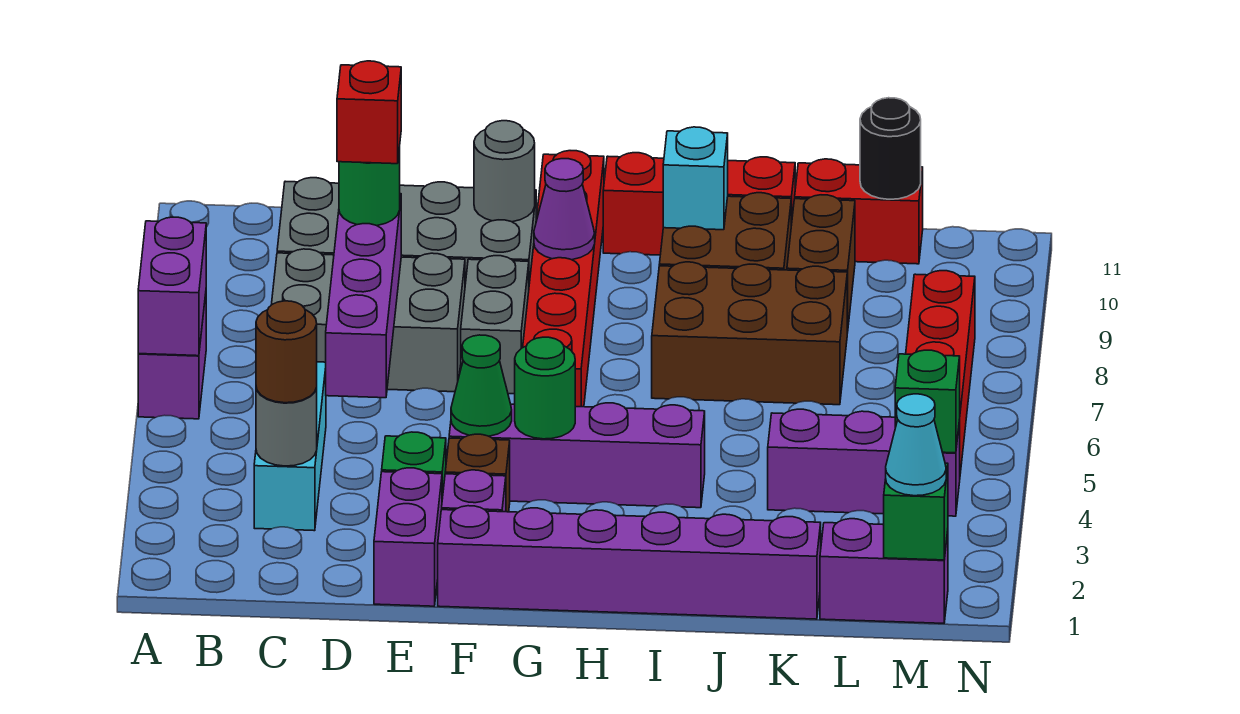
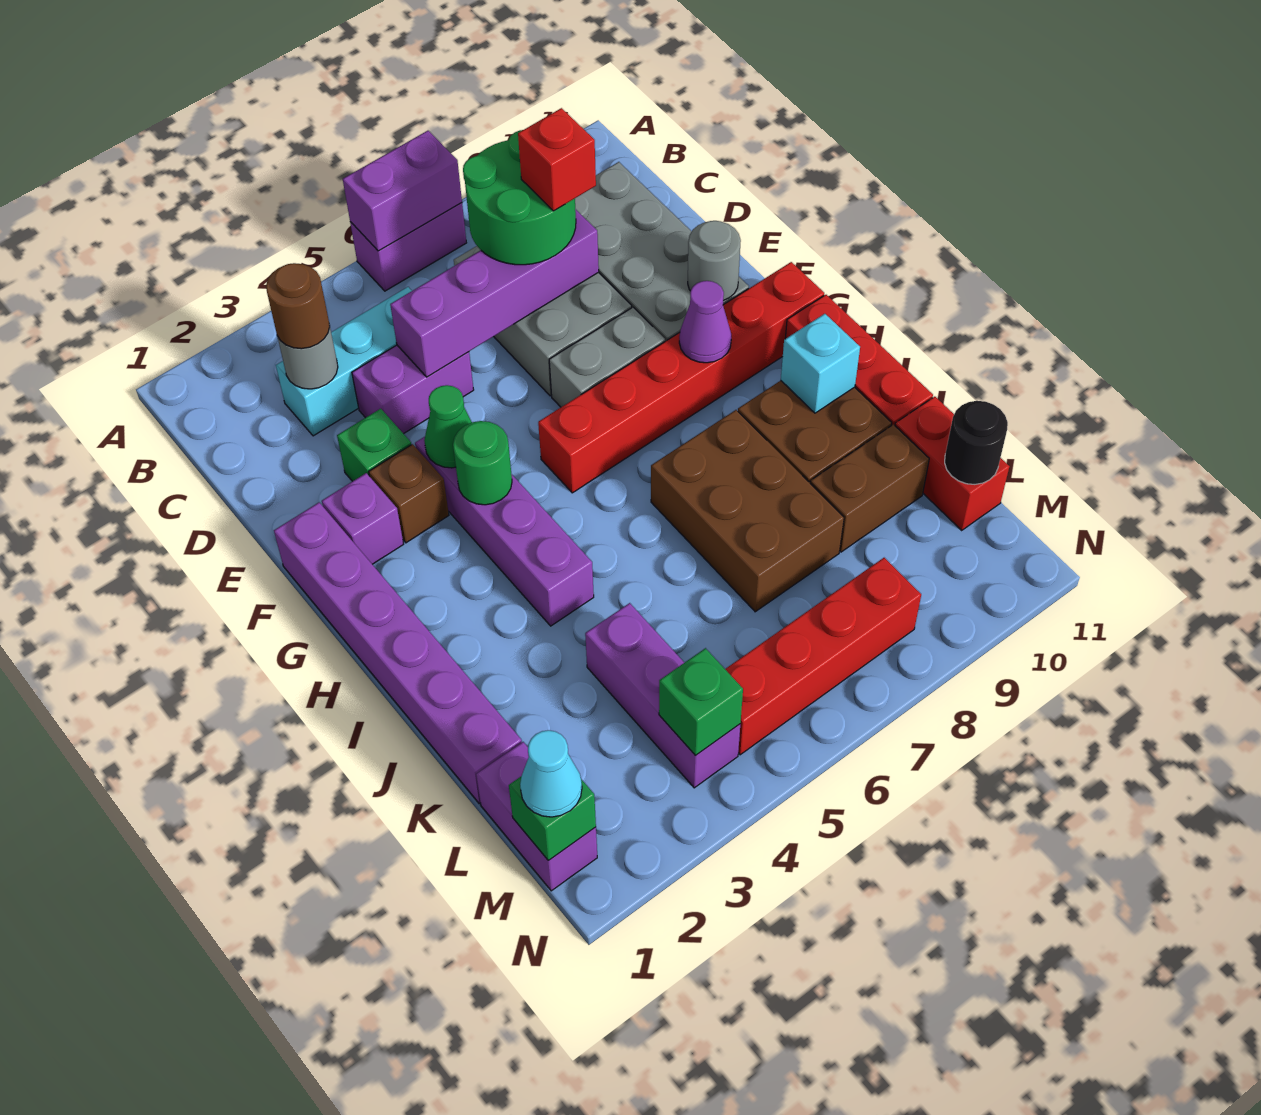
green 1x1 round brick [339,148,400,226] -> green 2x2 round brick [463,130,576,265]
purple 1x2 brick [374,468,442,606] -> purple 1x2 brick moved to [352,345,474,434]

